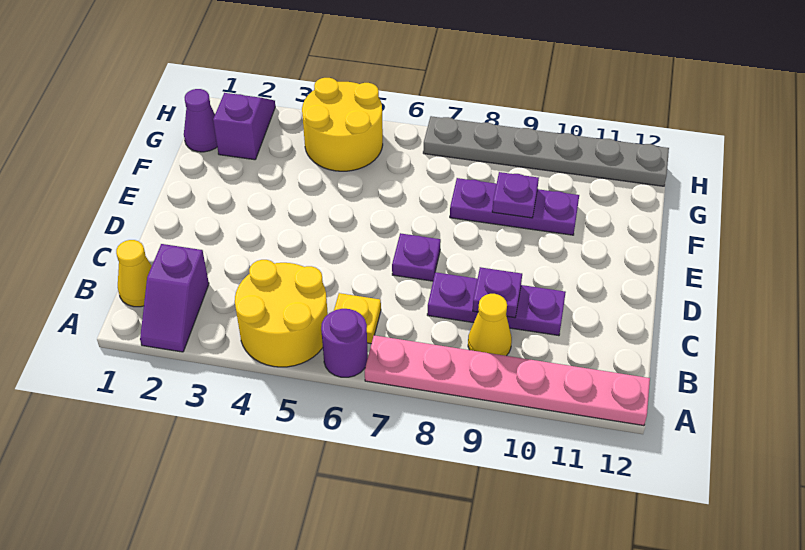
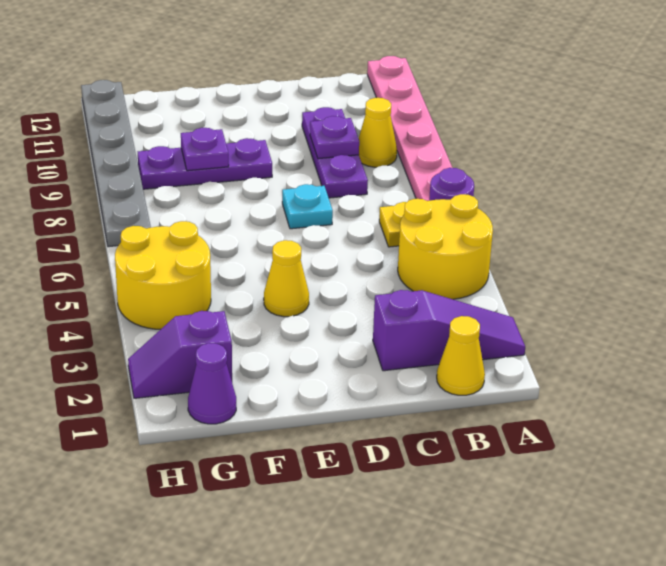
purple 1x2 slope [140,244,209,352] -> purple 1x3 slope [373,290,525,371]
purple 1x1 plate [392,233,441,281] -> cyan 1x1 plate [282,184,333,229]
none -> yellow 1x1 cone [264,240,309,317]
purple 1x3 plate [450,178,579,235] -> purple 1x3 plate turned to [138,138,272,189]

